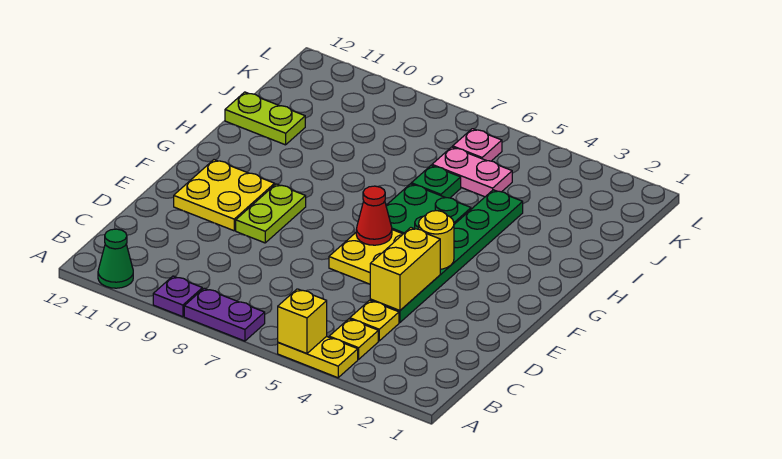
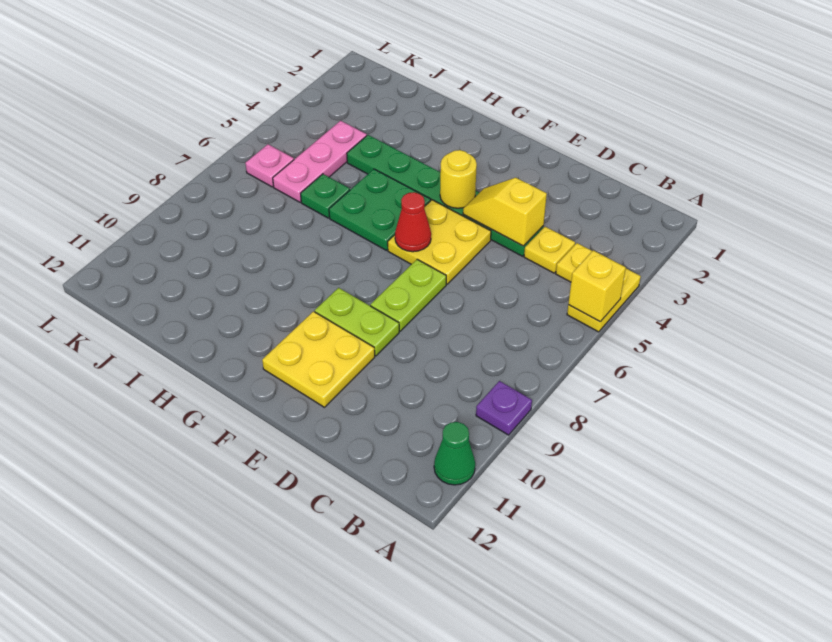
purple 1x2 plate [184,288,265,341] -> none
yellow 1x2 brick [370,228,440,311] -> yellow 1x2 slope [463,178,547,246]
lime 1x2 plate [225,92,305,145] -> lime 1x2 plate moved to [370,259,446,331]
pink 1x2 plate [432,147,512,197] -> pink 1x3 plate [273,121,367,202]

